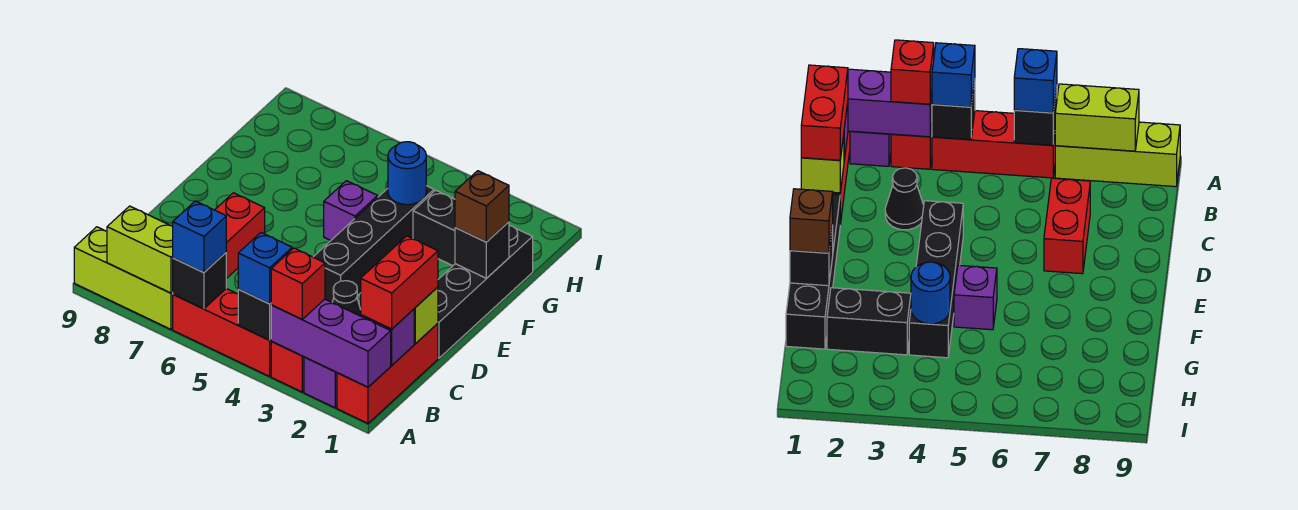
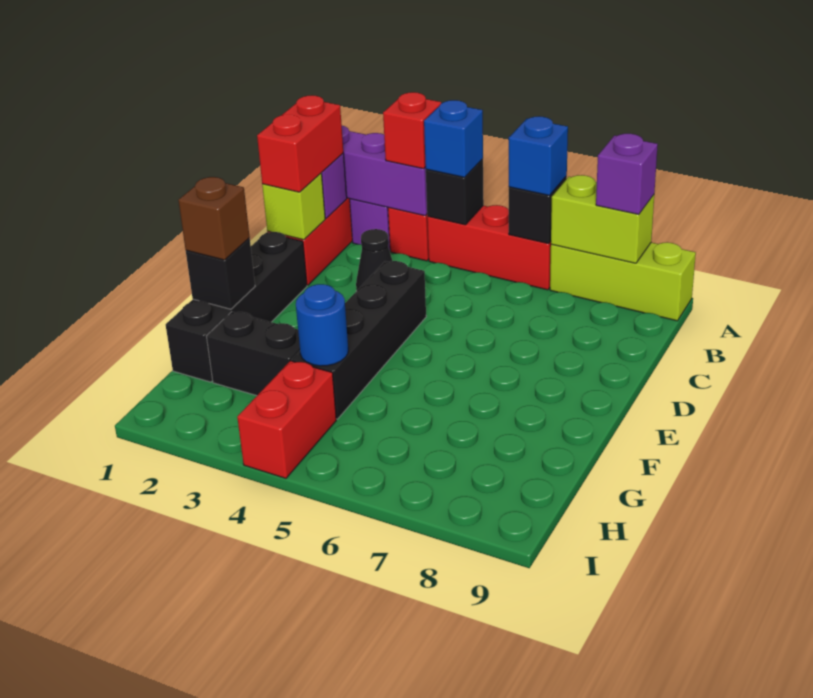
red 1x2 brick [215,193,265,279] -> red 1x2 brick moved to [237,361,336,478]
purple 1x1 brick [324,181,378,240] -> purple 1x1 brick moved to [596,134,658,215]

